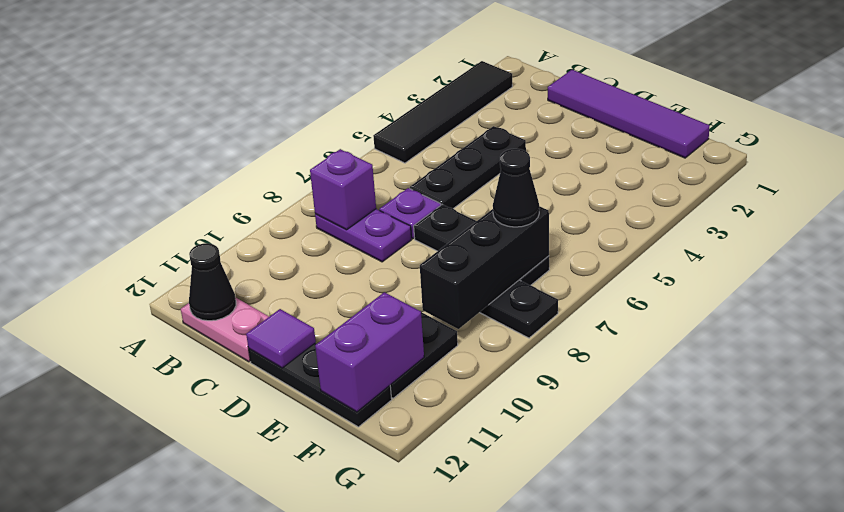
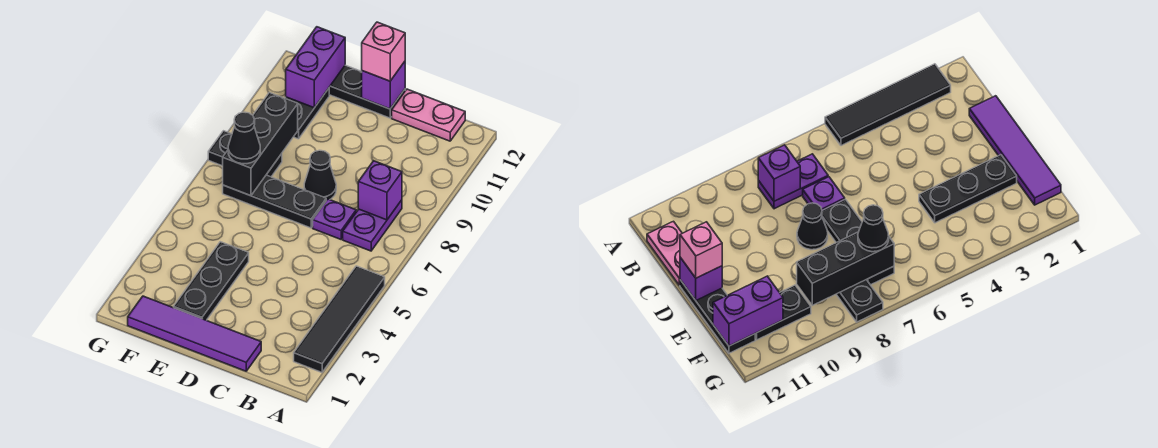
purple 1x2 plate [315,209,411,262] -> purple 1x2 plate turned to [343,200,402,251]
black 1x1 cone [189,243,236,321] -> black 1x1 cone moved to [304,150,336,200]
black 1x3 plate [410,126,526,209] -> black 1x3 plate moved to [174,242,249,320]
purple 1x1 tile [246,309,316,368] -> purple 1x1 brick [362,62,405,109]
none -> pink 1x1 brick [362,22,405,81]

